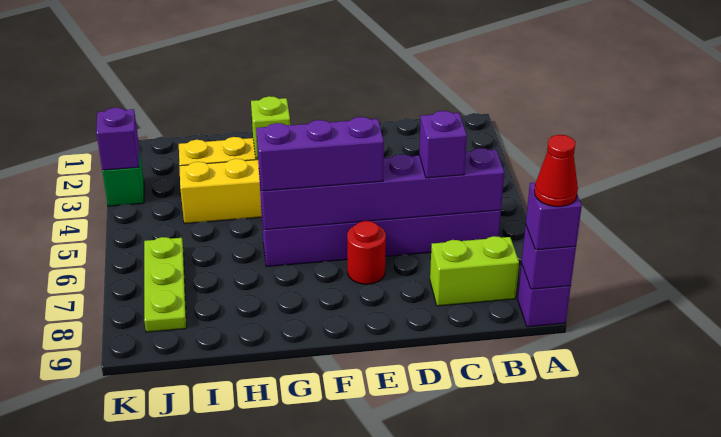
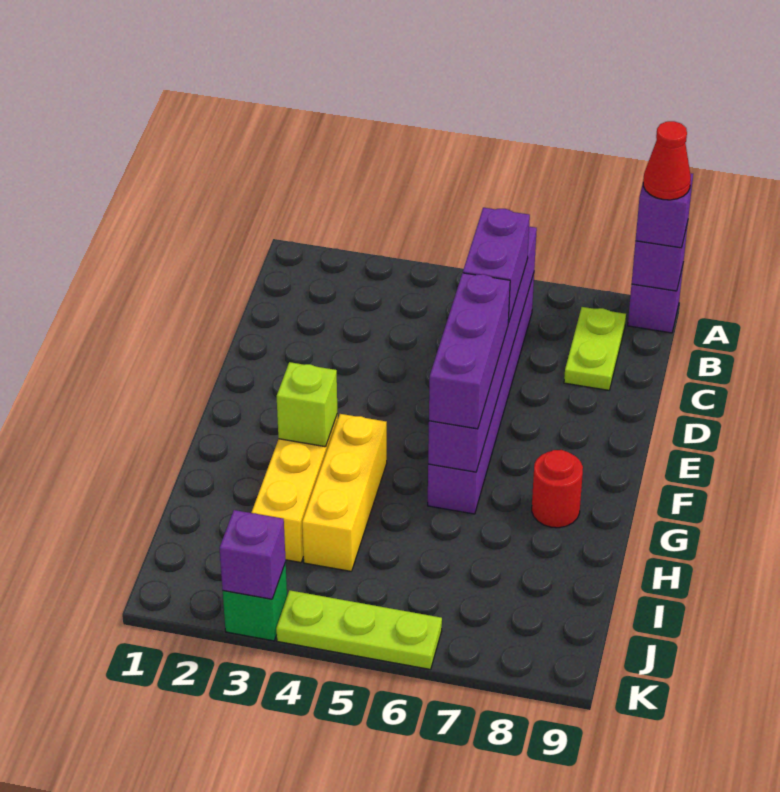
lime 1x2 brick [430,236,519,306] -> lime 1x2 plate [564,307,626,390]
purple 1x1 brick [419,111,467,178] -> purple 1x2 brick [463,208,530,323]
red 1x1 round brick [347,221,386,284] -> red 1x1 round brick moved to [532,450,583,528]
lime 1x3 plate [144,237,186,332] -> lime 1x3 plate moved to [276,590,442,669]

